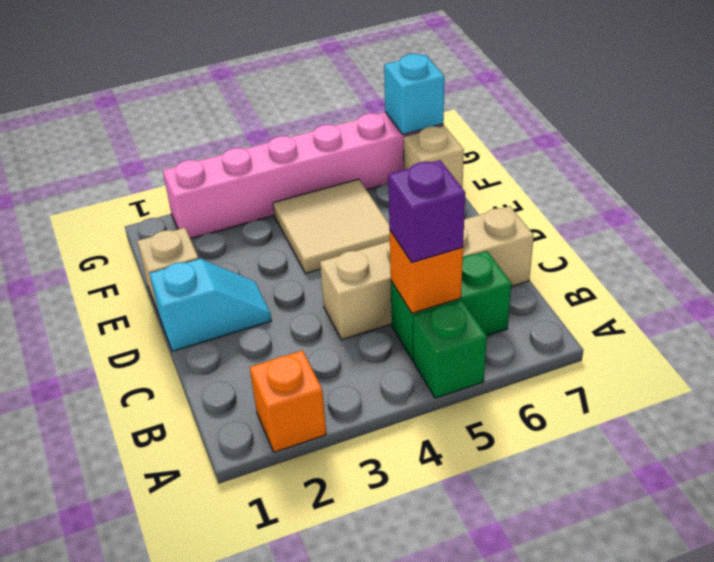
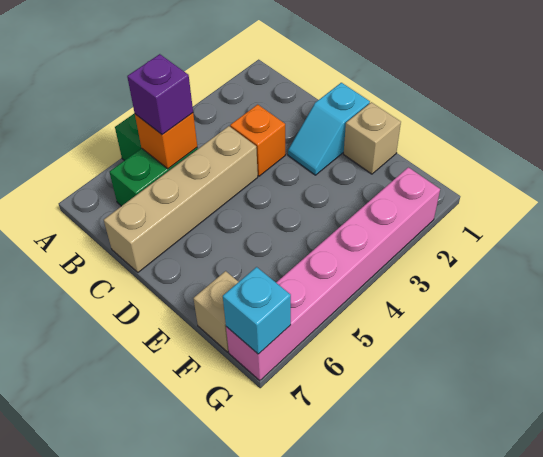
orange 1x1 brick [250,350,326,452] -> orange 1x1 brick moved to [230,104,285,176]
tan 2x2 tile [273,179,390,273] -> none

